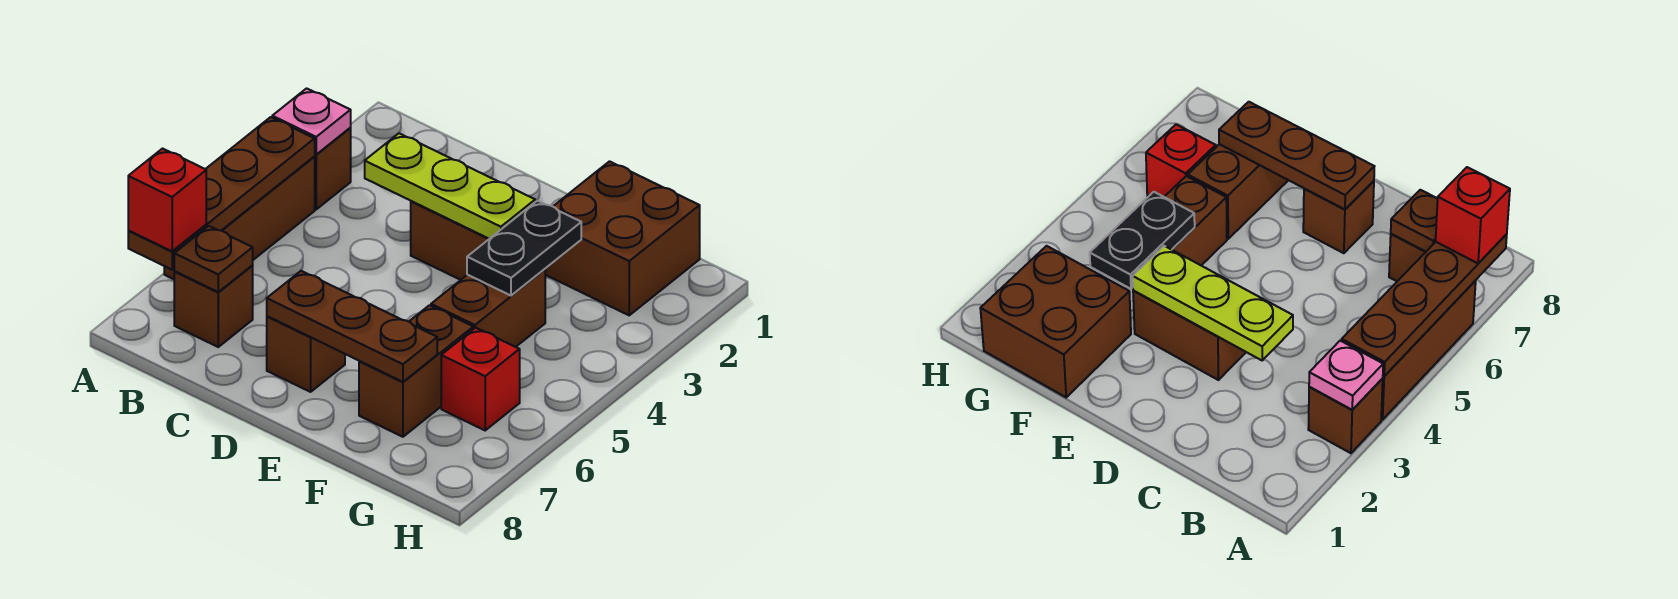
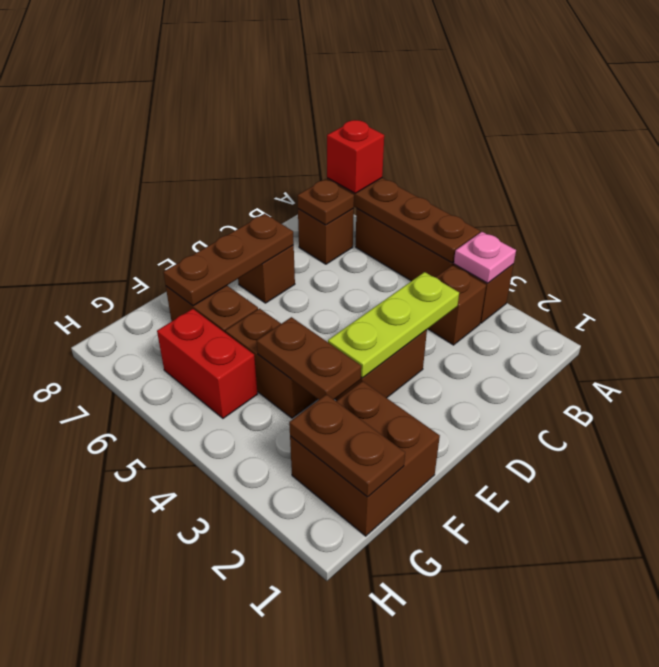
none -> brown 1x1 brick [428,265,486,345]
black 1x2 plate [467,201,581,296] -> brown 1x2 plate [257,317,361,399]
none -> brown 1x2 plate [289,394,405,497]
red 1x1 brick [441,328,520,430] -> red 1x2 brick [157,309,258,418]

